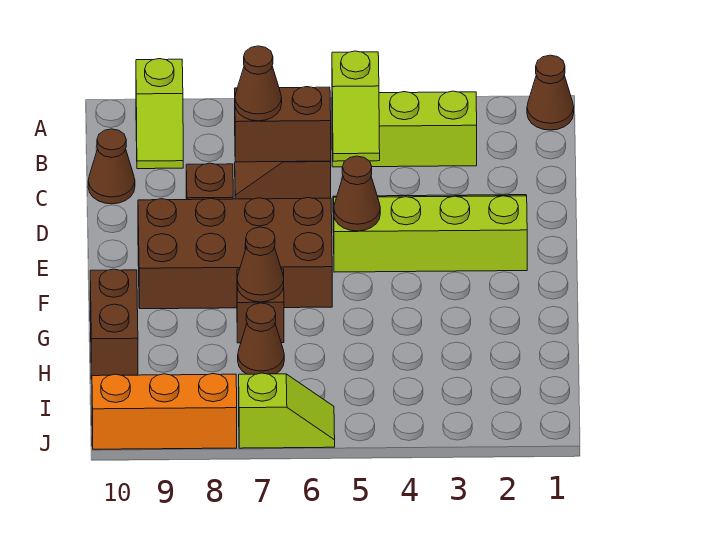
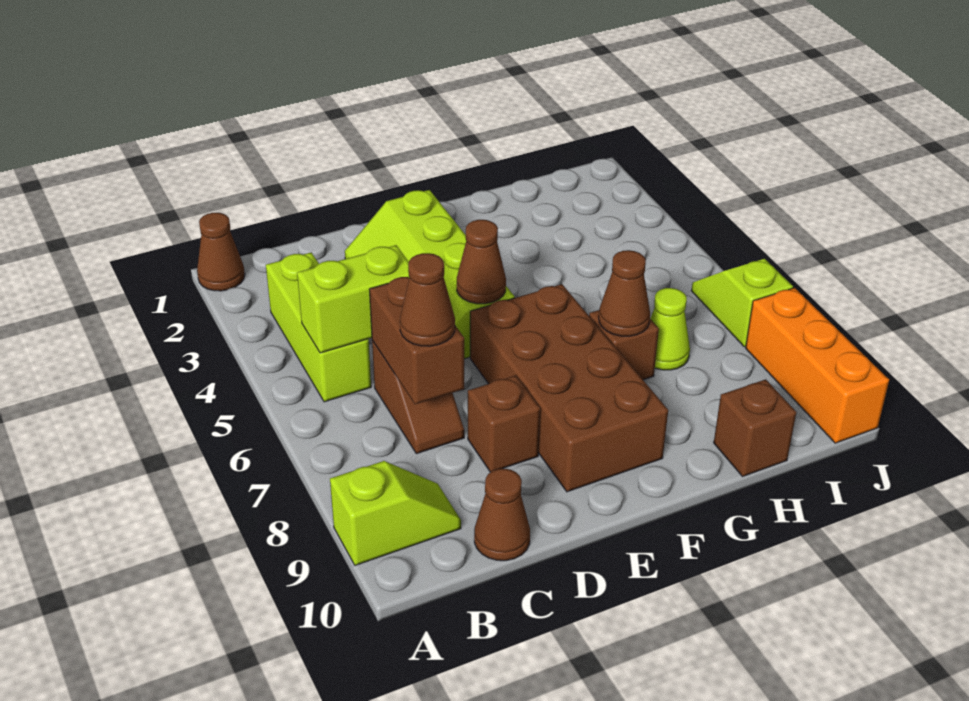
lime 1x2 slope [332,51,380,161] -> lime 1x2 brick [297,245,409,353]
brown 1x2 brick [90,269,138,379] -> brown 1x1 brick [714,379,796,476]
brown 1x1 cone [238,303,284,374] -> lime 1x1 cone [650,288,690,370]

